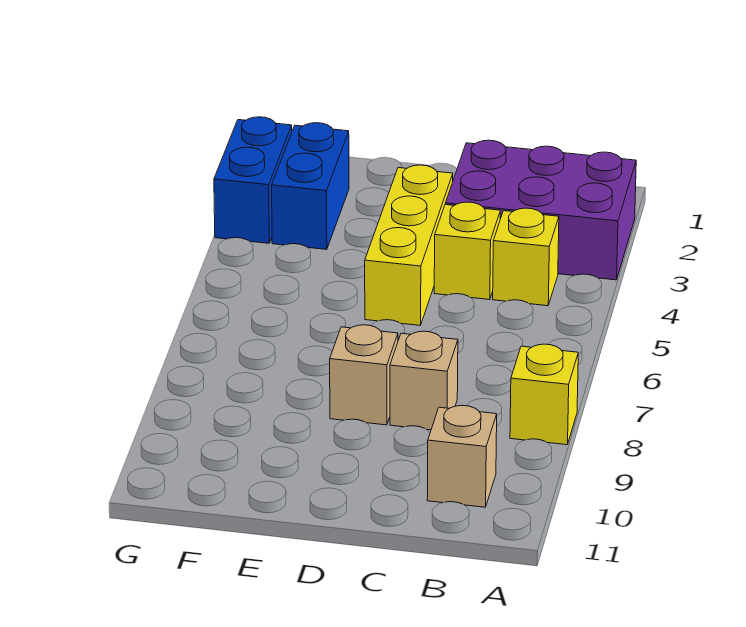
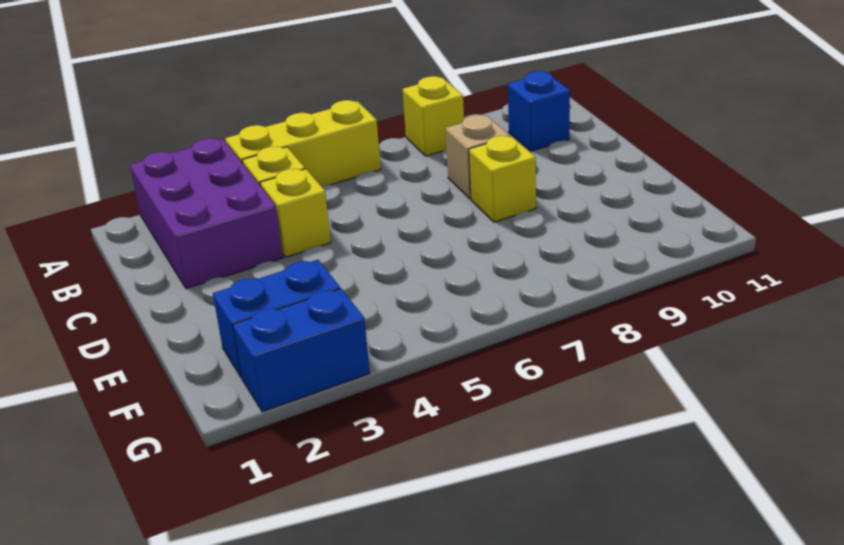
tan 1x1 brick [427,405,497,507] -> blue 1x1 brick [508,71,570,151]
yellow 1x3 brick [365,165,453,325] -> yellow 1x3 brick moved to [225,100,381,185]
tan 1x1 brick [330,325,398,425] -> yellow 1x1 brick [469,136,536,222]

